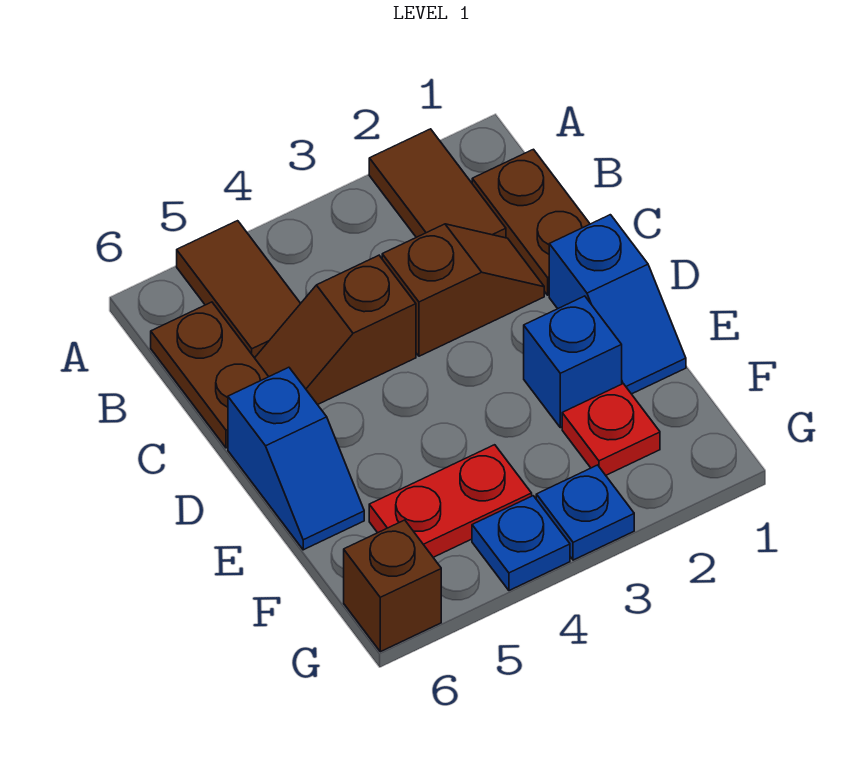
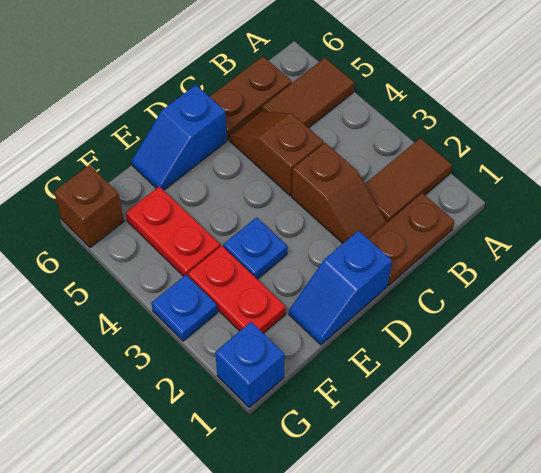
blue 1x1 brick [524,296,622,428] -> blue 1x1 brick moved to [215,322,284,408]
red 1x1 plate [562,384,660,475] -> red 1x2 plate [188,246,286,333]
blue 1x1 plate [472,496,570,590] -> blue 1x1 plate moved to [223,217,287,279]

